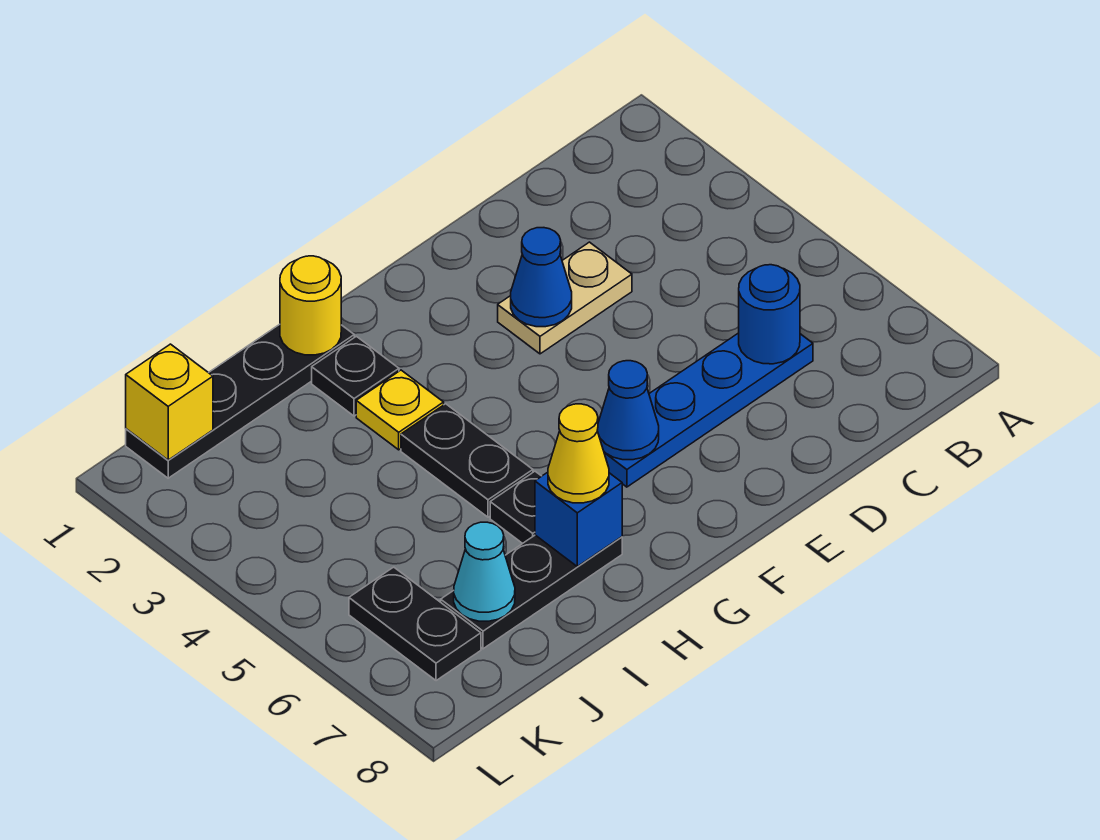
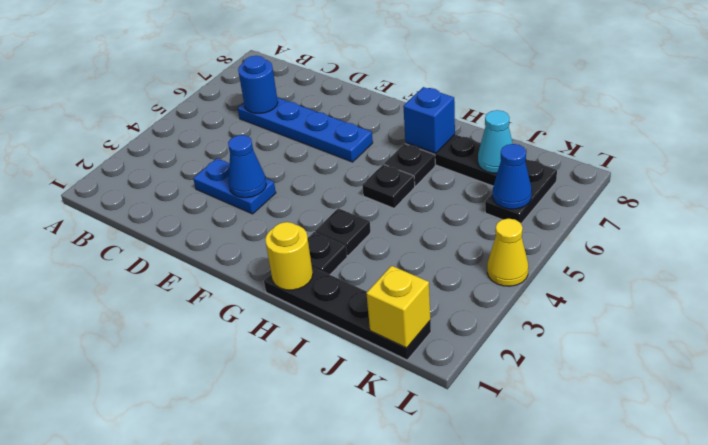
tan 1x2 plate [498,242,632,354] -> blue 1x2 plate [193,158,276,214]
blue 1x1 cone [597,361,659,460] -> blue 1x1 cone moved to [493,144,532,209]
yellow 1x1 plate [356,370,444,450] -> black 1x1 plate [315,208,371,256]
black 1x2 plate [401,404,533,517] -> black 1x1 plate [362,164,415,208]
yellow 1x1 cone [548,404,609,503] -> yellow 1x1 cone moved to [487,219,528,286]

